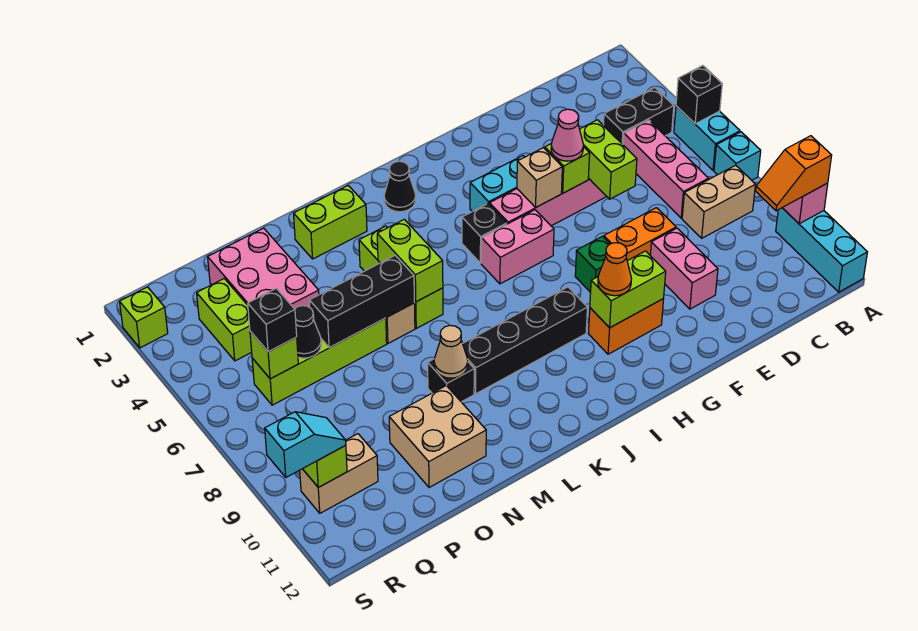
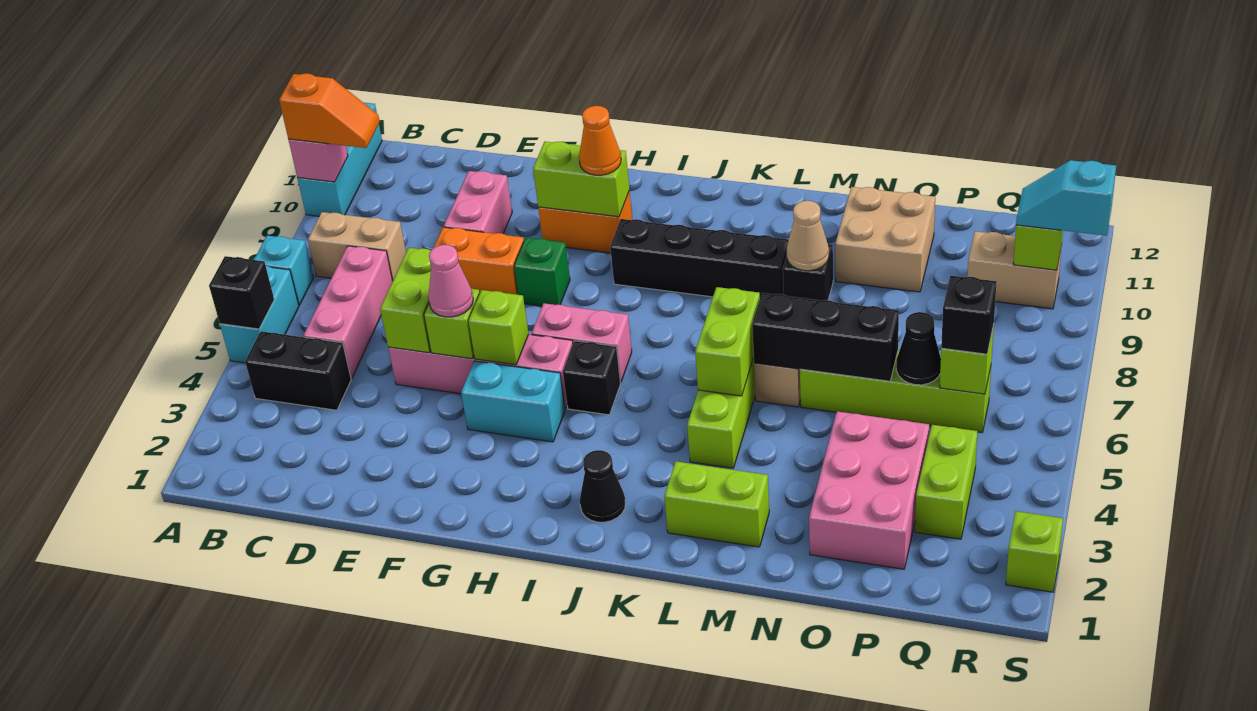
tan 1x1 brick [517,148,562,207] -> lime 1x1 brick [468,290,529,365]

